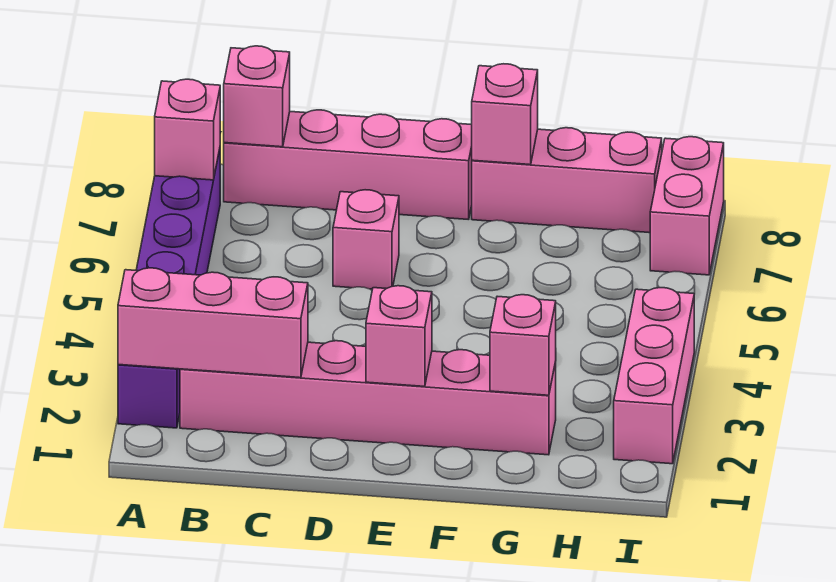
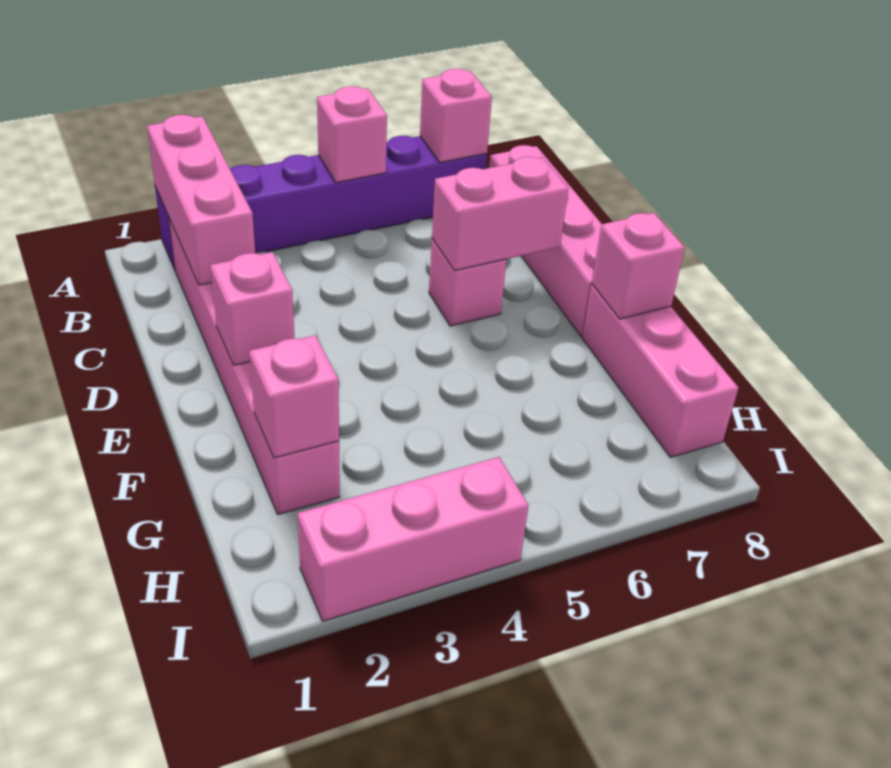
pink 1x1 brick [224,46,290,147] -> pink 1x1 brick moved to [317,86,387,183]
pink 1x2 brick [650,137,724,275] -> pink 1x2 brick moved to [432,157,568,271]

